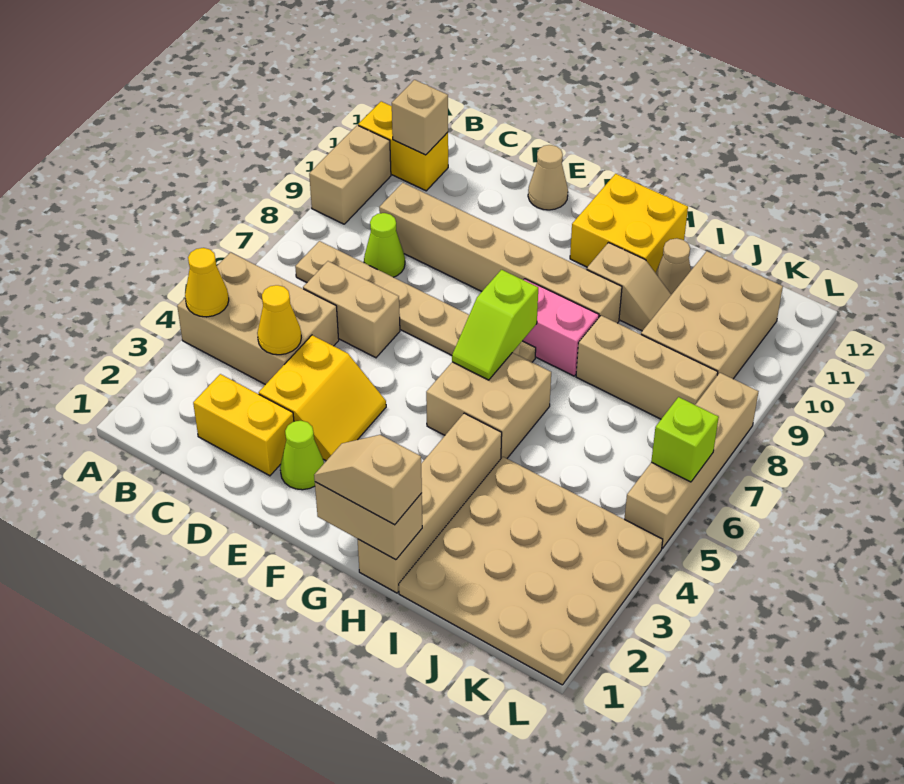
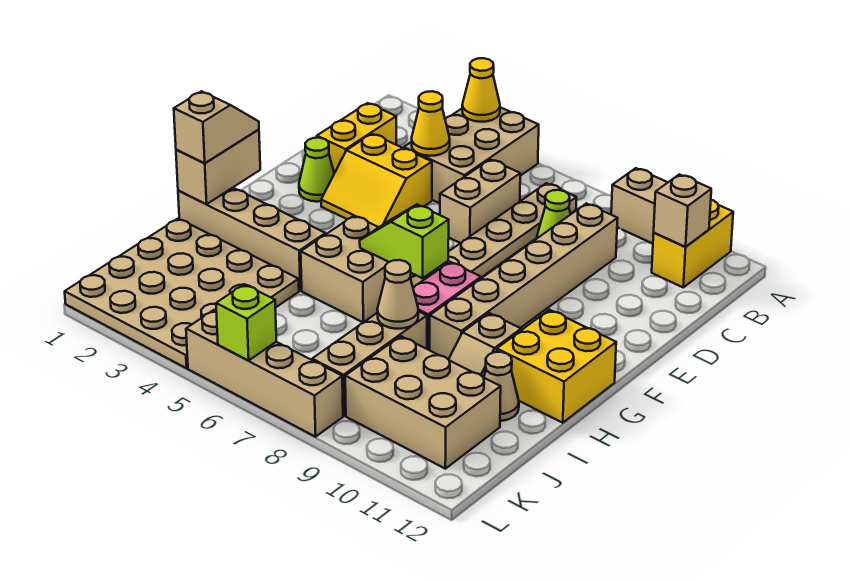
tan 1x1 cone [528,145,568,210] -> tan 1x1 cone moved to [377,260,418,329]

